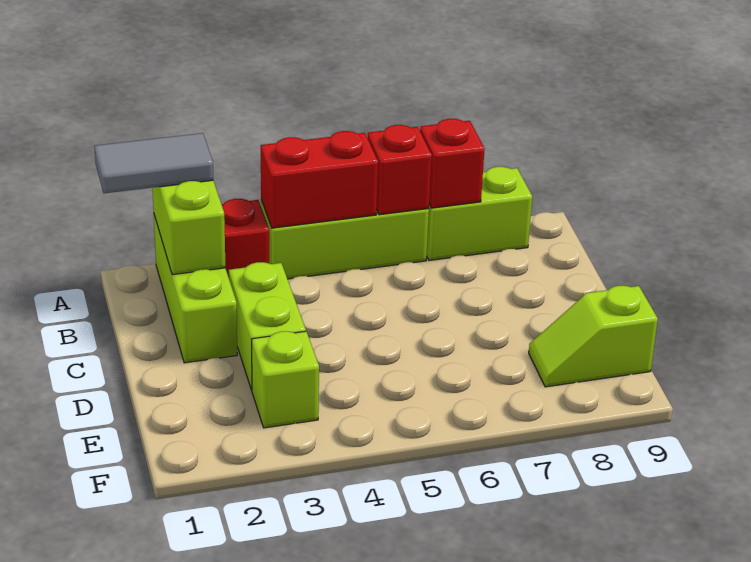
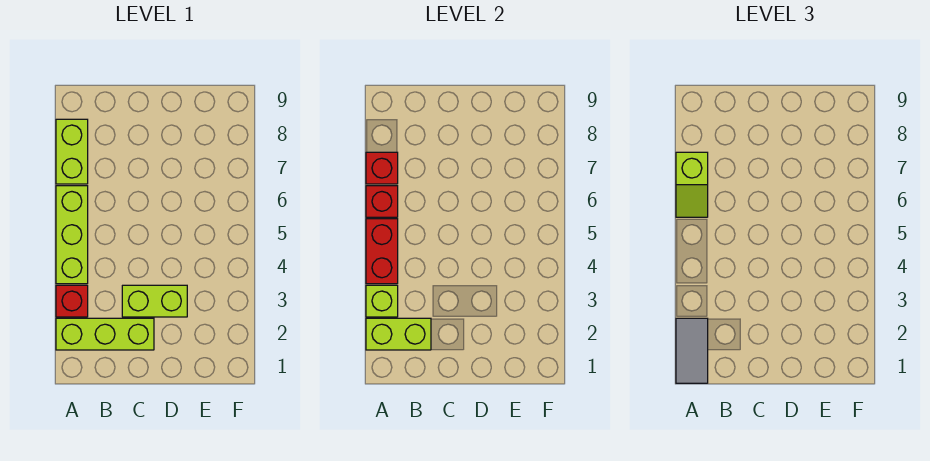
lime 1x1 brick [252,331,319,428] -> lime 1x1 brick moved to [366,285,398,317]
lime 1x2 slope [529,285,658,387] -> lime 1x2 slope moved to [676,152,708,217]

